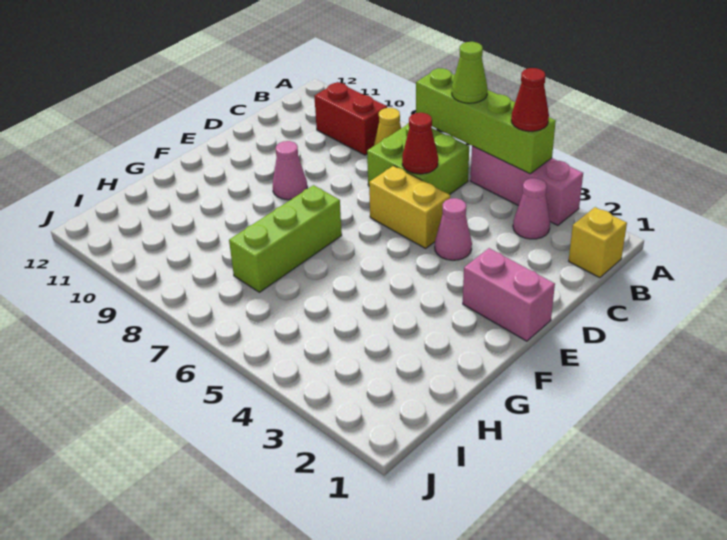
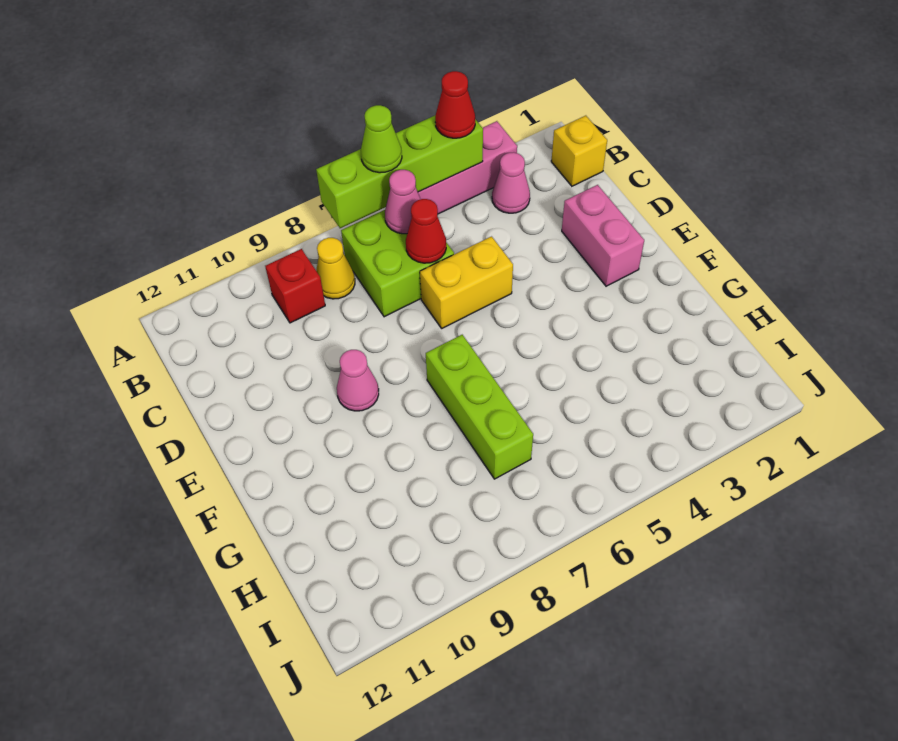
red 1x2 brick [314,82,387,155] -> red 1x1 brick [265,249,325,323]
pink 1x1 cone [435,198,472,260] -> pink 1x1 cone moved to [385,170,420,234]
pink 1x2 brick [463,248,555,341] -> pink 1x2 brick turned to [562,185,644,286]

